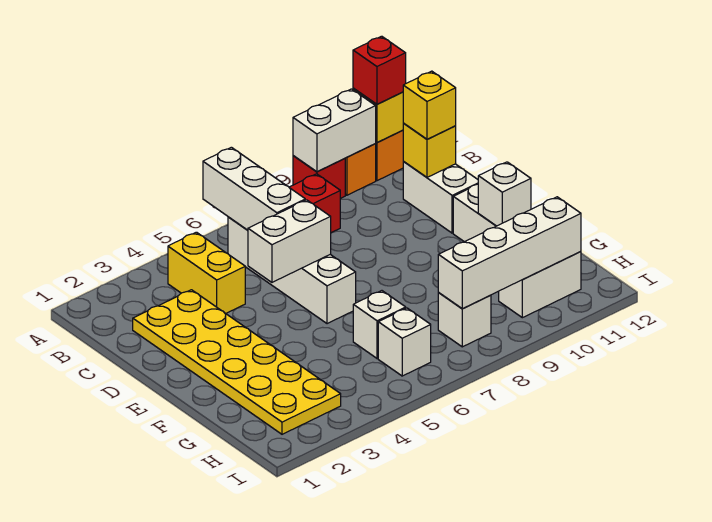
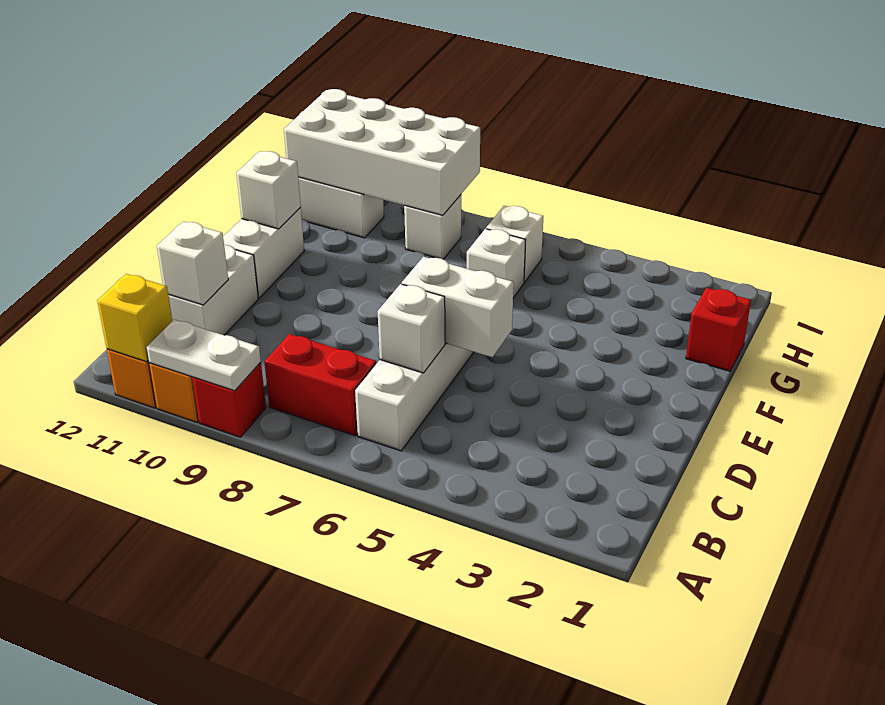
white 1x3 brick [203,147,305,230] -> white 1x1 brick [378,284,445,373]
white 1x2 brick [293,89,376,172] -> white 1x2 plate [146,320,261,391]
red 1x1 brick [353,36,406,104] -> red 1x1 brick moved to [686,288,751,371]
yellow 1x2 brick [168,232,245,313] -> none
yellow 2x6 plate [133,290,341,434] -> none
yellow 1x1 brick [403,123,456,177] -> white 1x1 brick [157,222,228,305]
yellow 1x1 brick [403,71,456,139] -> none
white 1x4 brick [438,197,581,309] -> white 2x4 brick [284,89,480,215]

